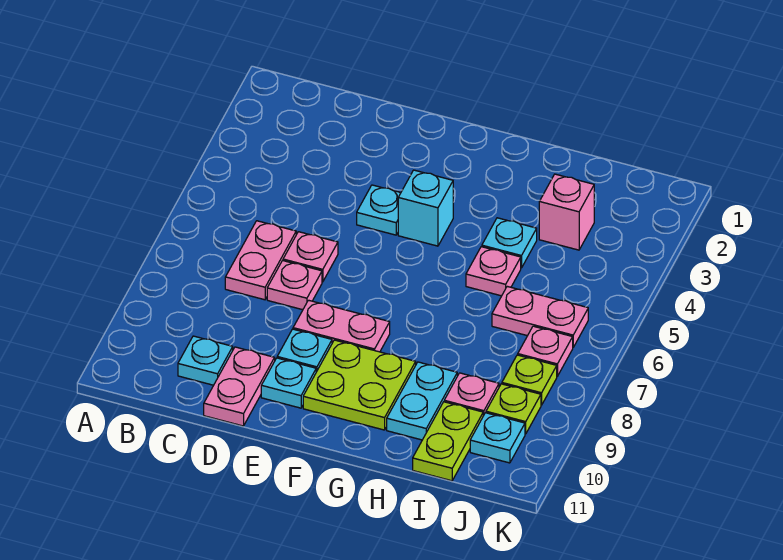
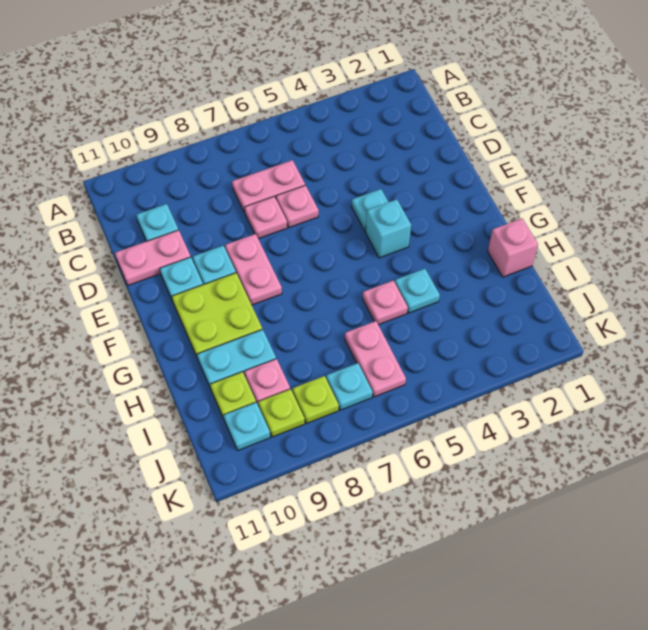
pink 1x1 brick [539,174,594,250] -> pink 1x1 brick moved to [488,219,538,277]
lime 1x2 plate [413,402,483,481] -> lime 1x1 plate [210,372,256,418]
pink 1x1 plate [518,326,573,376] -> cyan 1x1 plate [326,363,373,410]

